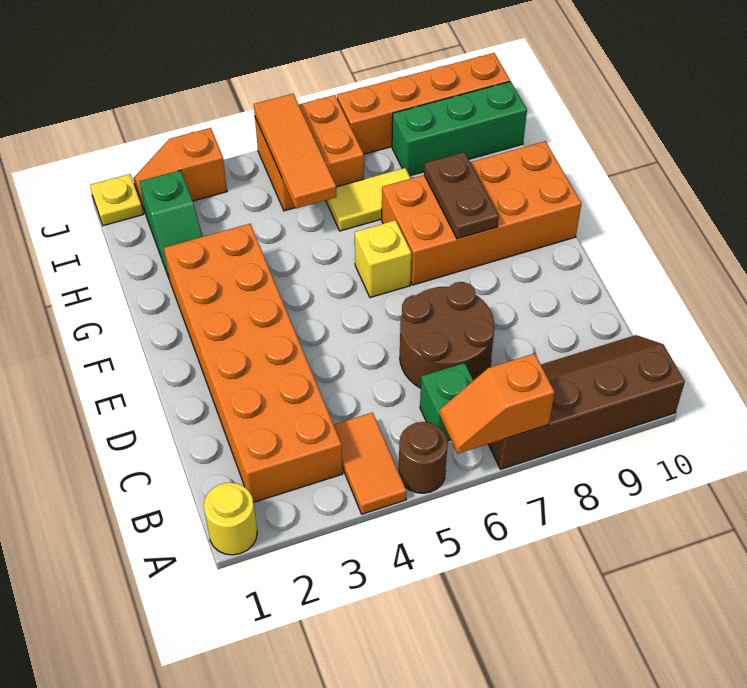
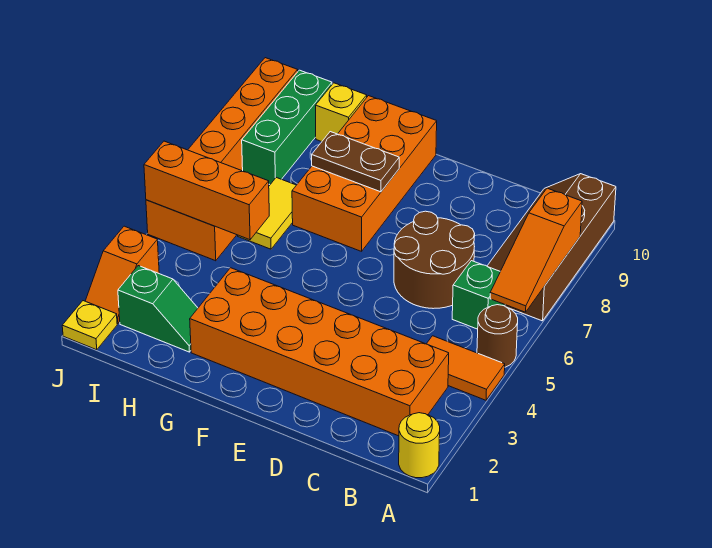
orange 1x2 slope [440,354,555,454] -> orange 1x3 slope [490,188,582,312]
yellow 1x1 brick [355,220,411,298] -> yellow 1x1 brick moved to [316,83,367,142]
orange 1x3 tile [254,94,336,208] -> orange 1x3 brick [144,141,269,240]

